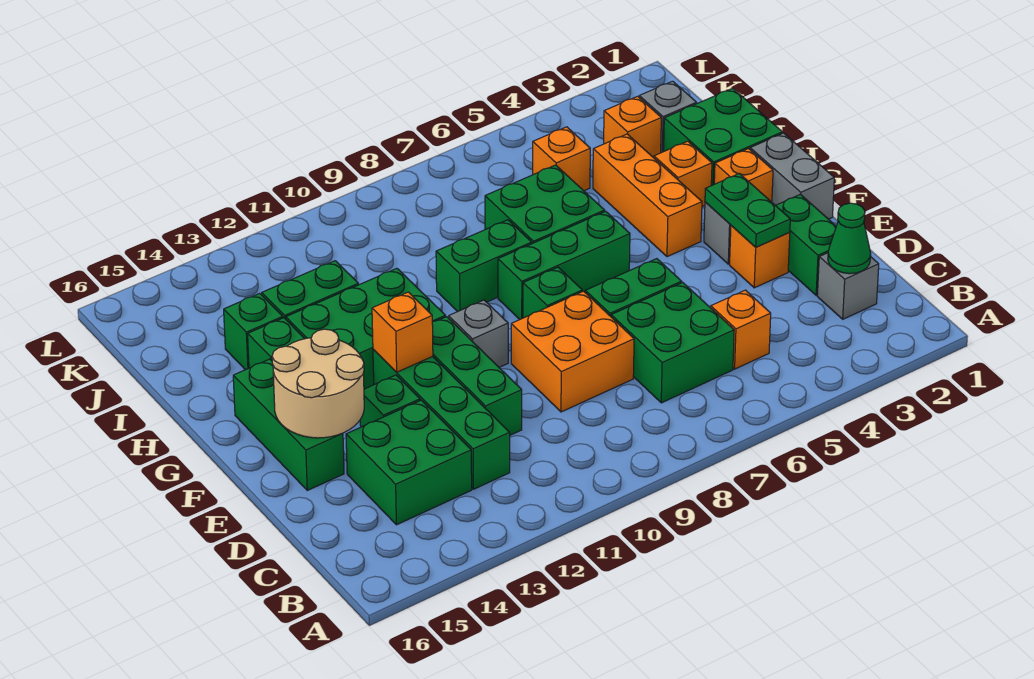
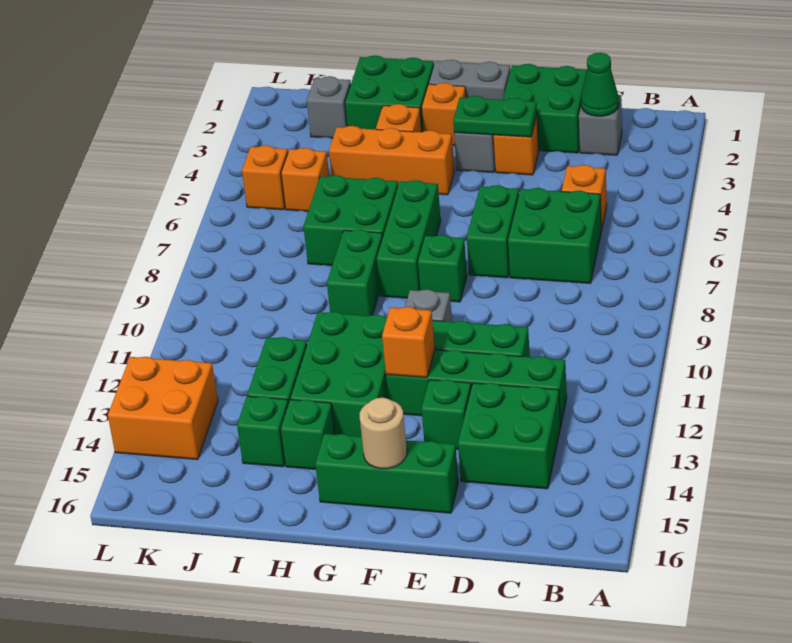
green 1x2 brick [775,194,836,295] -> green 2x2 brick [503,64,587,153]
orange 2x2 brick [511,291,634,412] -> orange 2x2 brick moved to [108,357,218,460]
tan 2x2 round brick [272,329,364,438] -> tan 1x1 round brick [360,398,407,469]
orange 1x1 brick [604,96,661,158] -> orange 1x1 brick moved to [242,145,288,210]

